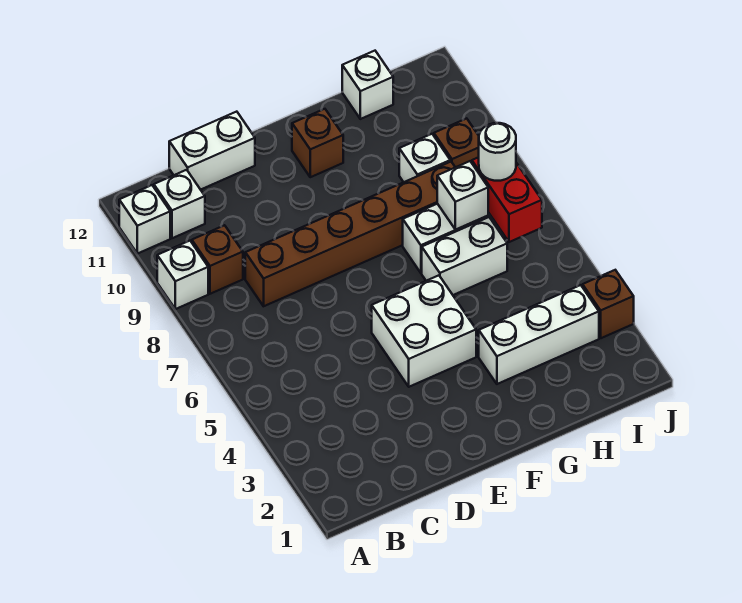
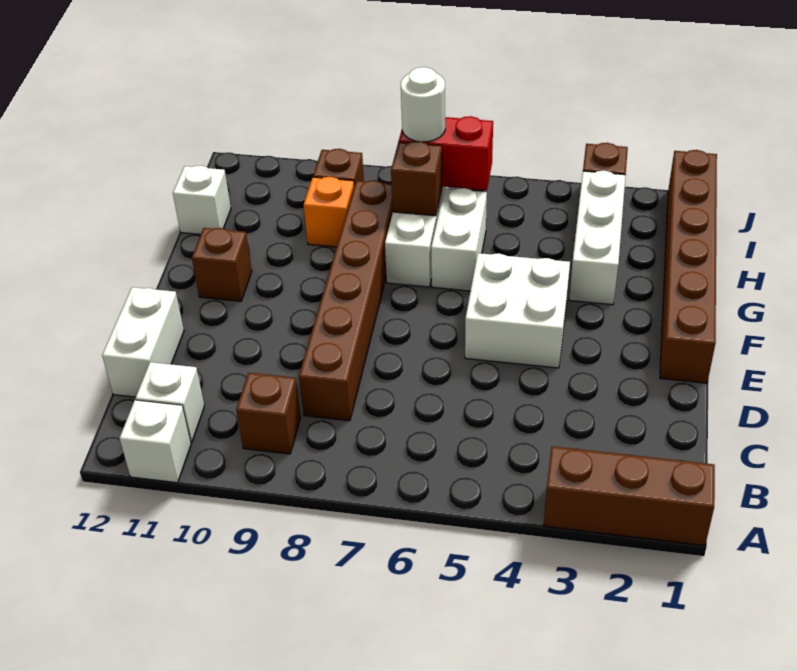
none -> brown 1x3 brick [544,446,715,546]
white 1x1 brick [157,241,208,309] -> none
none -> brown 1x6 brick [660,150,717,383]
white 1x1 brick [437,161,488,230] -> brown 1x1 brick [391,141,442,216]
white 1x1 brick [399,134,450,182] -> orange 1x1 brick [304,177,354,247]

